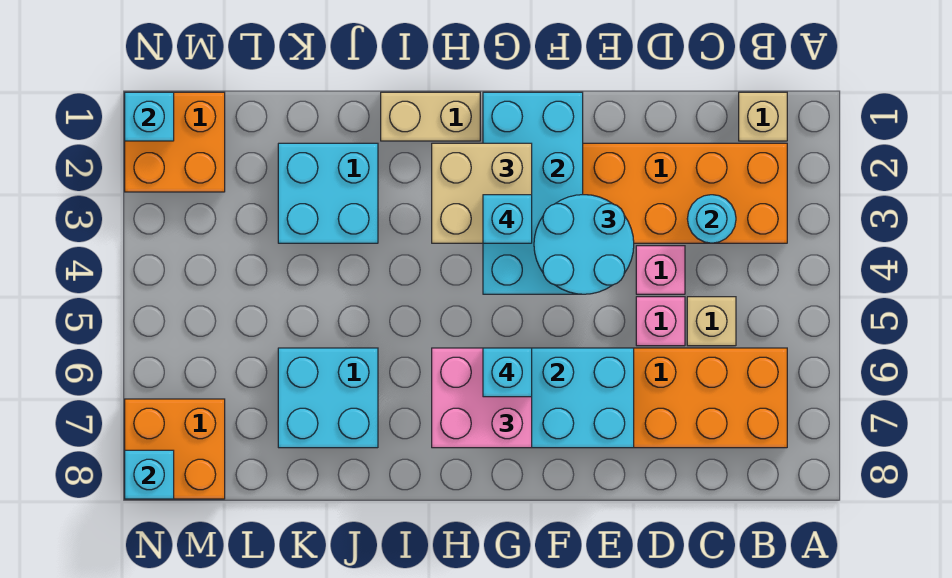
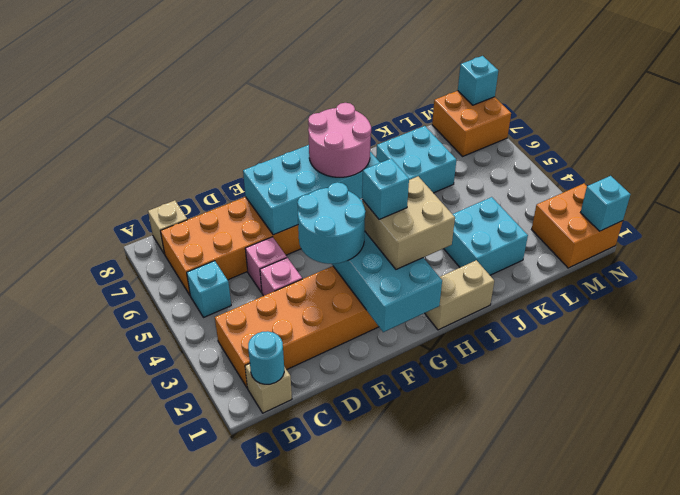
cyan 1x1 round brick [687,195,736,243] -> cyan 1x1 round brick moved to [248,331,284,384]
tan 1x1 brick [687,297,736,346] -> tan 1x1 brick moved to [148,200,187,254]
pink 2x2 brick [432,348,532,448] -> pink 2x2 round brick [308,103,371,177]
cyan 1x1 brick [483,348,532,397] -> cyan 1x1 brick moved to [187,261,231,318]

